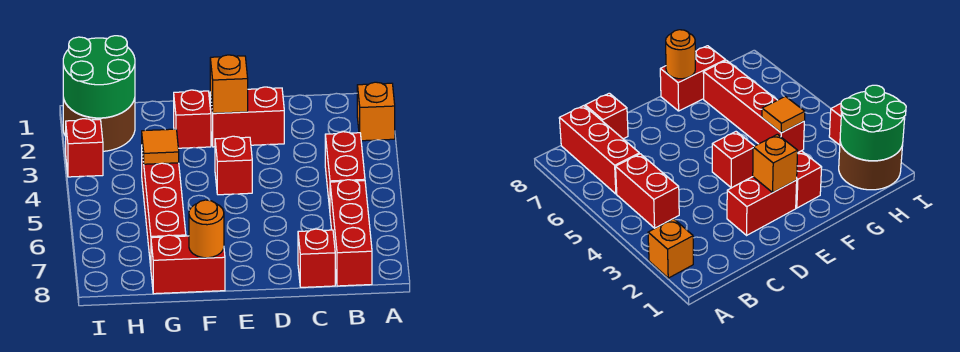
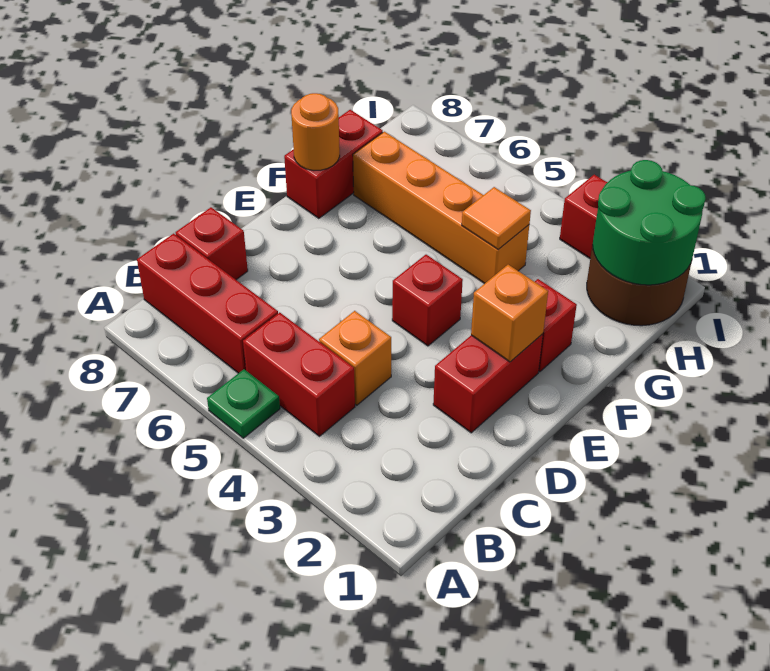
orange 1x1 brick [357,82,395,141] -> orange 1x1 brick moved to [319,311,391,405]
none -> green 1x1 plate [207,369,280,438]
red 1x4 brick [142,152,186,266] -> orange 1x4 brick [353,132,529,284]

